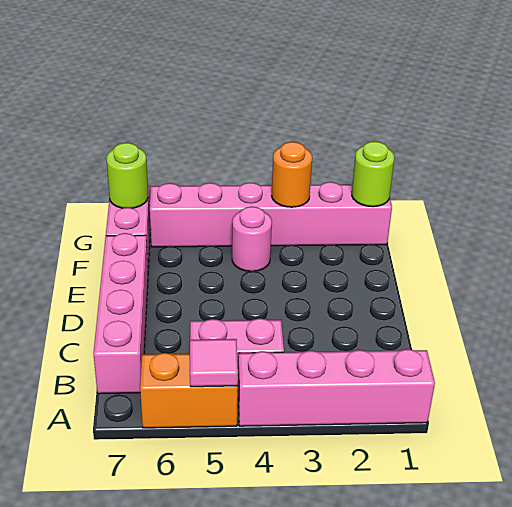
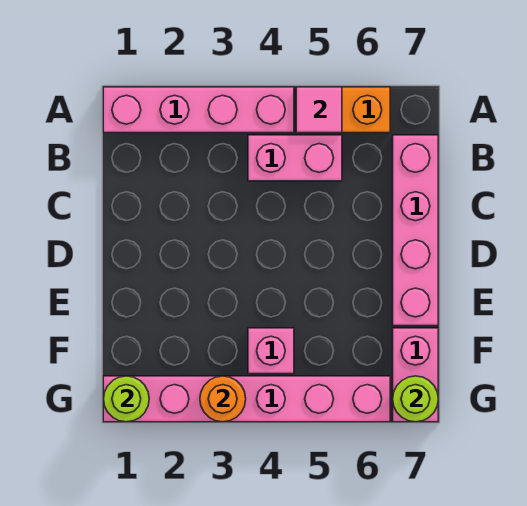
pink 1x1 round brick [232,207,272,271] -> pink 1x1 brick [248,328,294,374]

